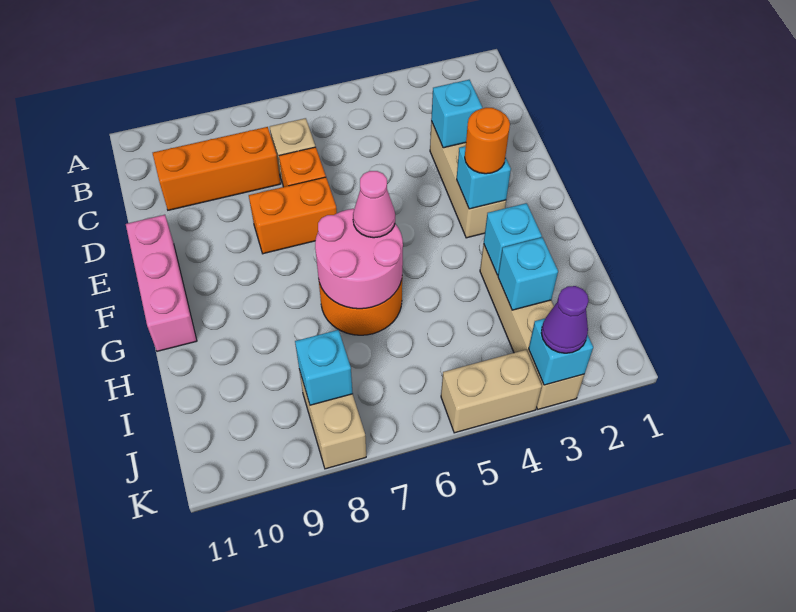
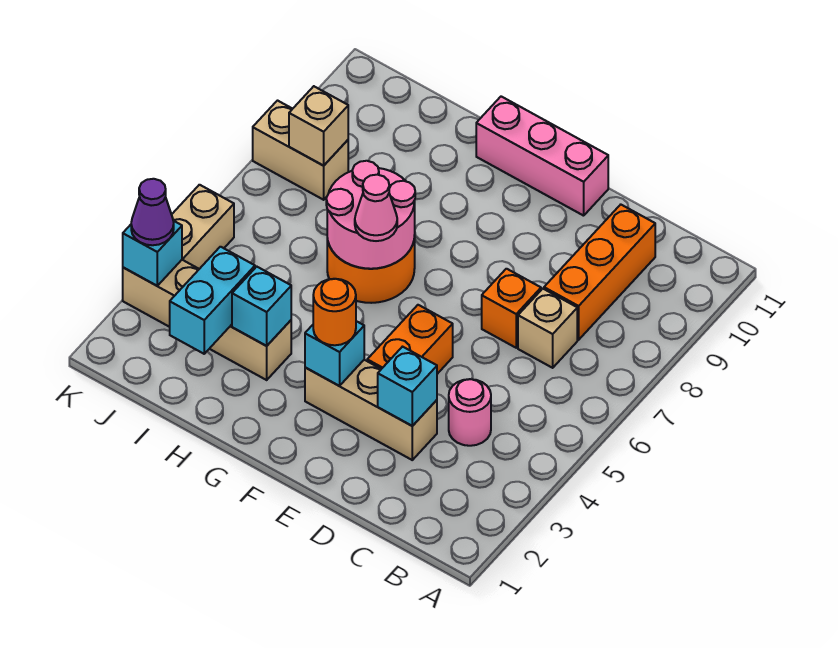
none -> pink 1x1 round brick [449,379,491,446]
orange 1x2 brick [249,177,337,254] -> orange 1x2 brick moved to [367,305,453,374]
cyan 1x1 brick [498,237,558,310] -> cyan 1x2 brick [170,247,255,354]
cyan 1x1 brick [295,330,353,405] -> tan 1x1 brick [289,86,348,166]

